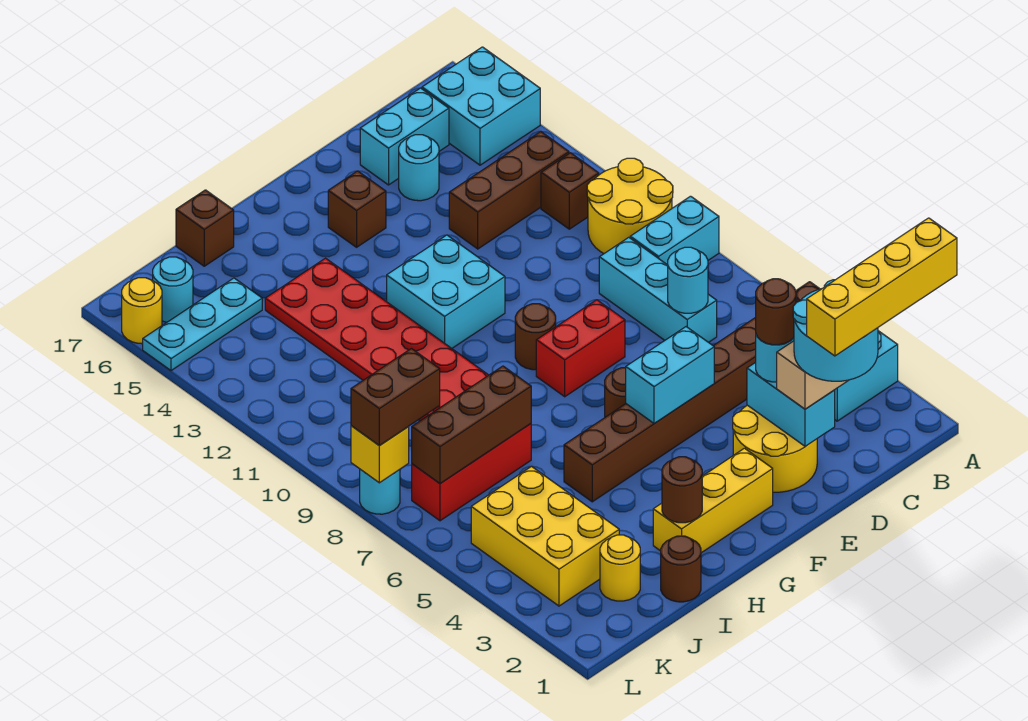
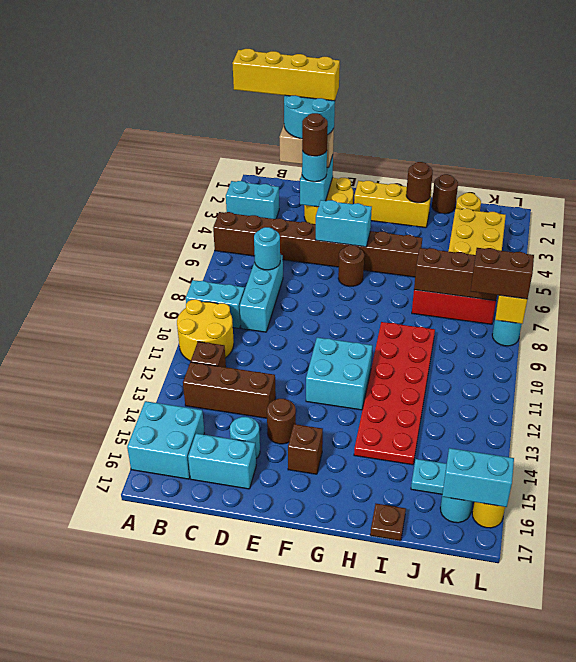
red 1x2 brick [536,300,625,397] -> none
brown 1x1 round brick [515,304,556,370] -> brown 1x1 round brick moved to [267,399,296,444]
brown 1x1 brick [176,190,234,266] -> brown 1x1 plate [370,504,406,541]
none -> cyan 1x2 brick [442,448,514,507]

